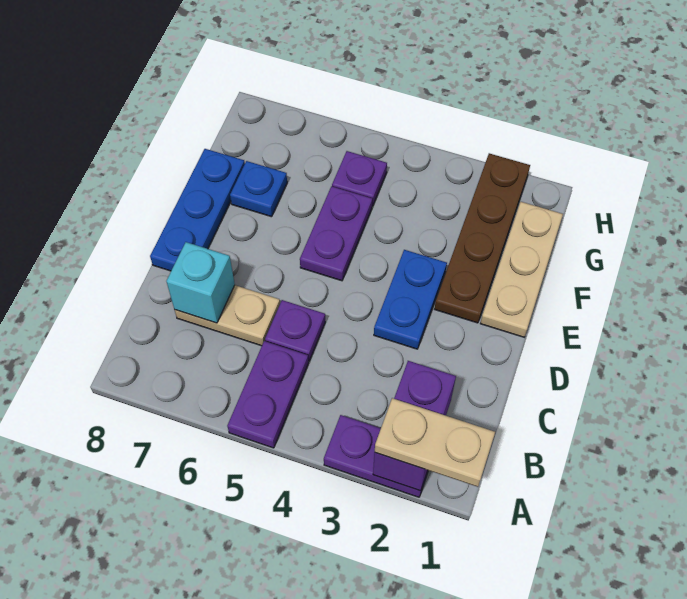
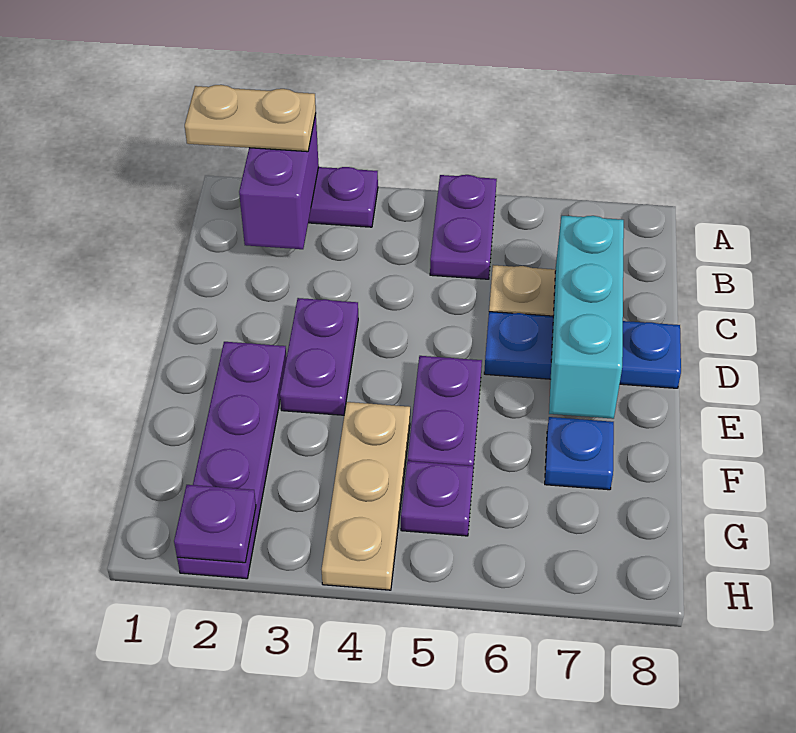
purple 1x1 plate [265,300,325,361] -> purple 1x1 plate moved to [174,485,256,563]
cyan 1x1 brick [166,242,235,323] -> cyan 1x3 brick [549,216,624,419]
blue 1x2 plate [374,250,447,349] -> purple 1x2 plate [280,298,358,415]
blue 1x3 plate [150,149,245,271] -> blue 1x3 plate turned to [484,312,681,388]
tan 1x3 plate [480,202,563,337] -> tan 1x3 plate moved to [322,402,410,590]
brown 1x4 plate [435,153,530,323] -> purple 1x4 plate [177,342,287,579]

